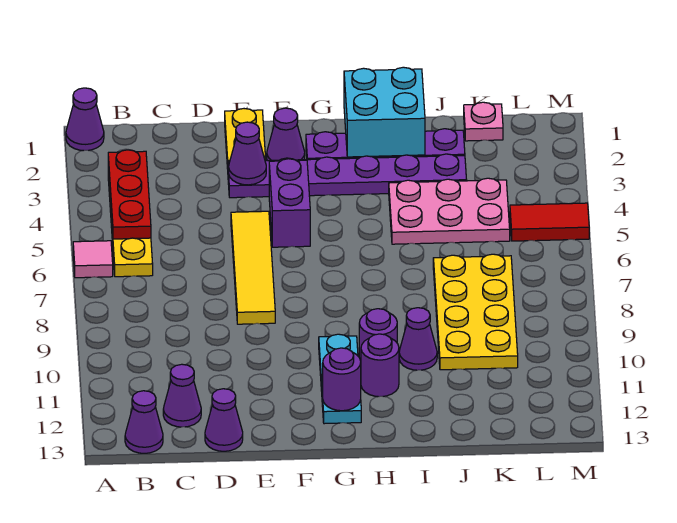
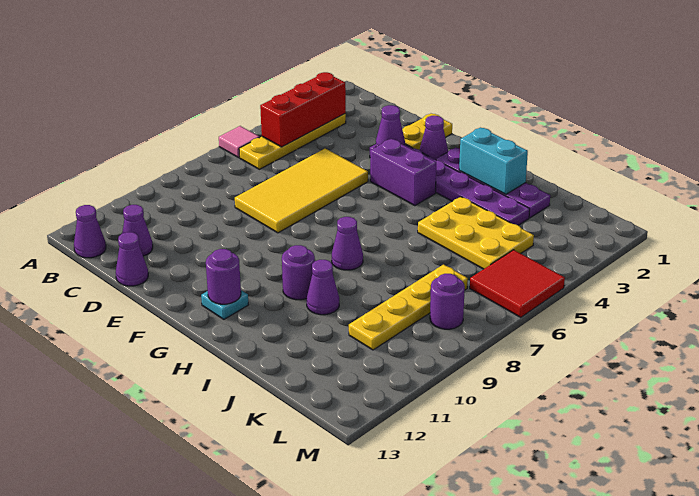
purple 1x1 cone [66,88,104,151] -> purple 1x1 cone moved to [332,217,363,270]
red 1x3 plate [108,150,151,239] -> red 1x3 brick [260,72,346,147]
yellow 1x4 tile [231,211,275,324] -> yellow 2x4 tile [235,149,368,233]
purple 1x2 brick [269,159,310,247] -> purple 1x2 brick turned to [370,139,436,206]
cyan 1x3 plate [319,334,361,424] -> cyan 1x1 plate [201,290,248,319]
cyan 2x2 brick [344,67,425,157] -> cyan 1x2 brick [459,128,528,195]
purple 1x1 round brick [361,334,399,397] -> purple 1x1 round brick moved to [430,274,465,329]
pink 2x3 plate [389,178,510,244] -> yellow 2x3 plate [418,197,534,269]
yellow 2x4 plate [433,254,518,370] -> yellow 1x4 plate [349,265,468,350]
pink 1x1 plate [464,102,503,141] -> none
red 1x2 tile [510,203,589,241] -> red 2x2 tile [470,250,565,317]

